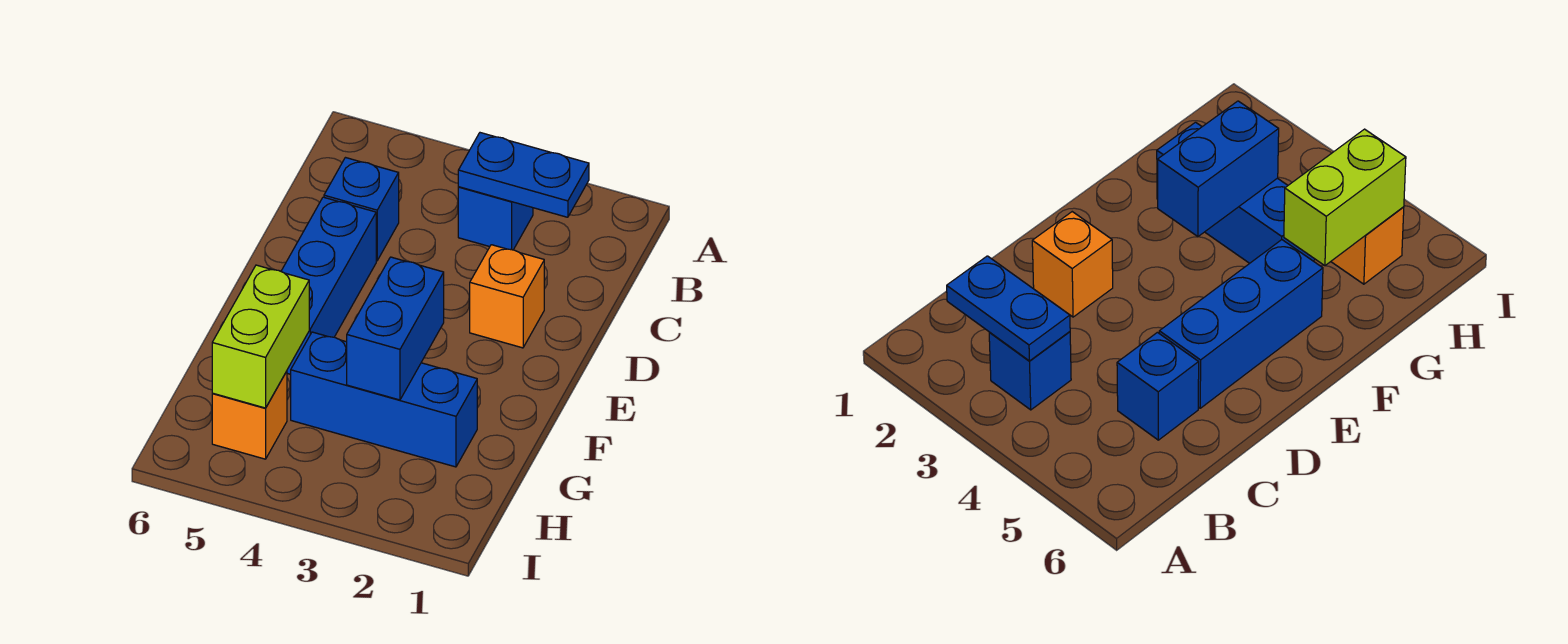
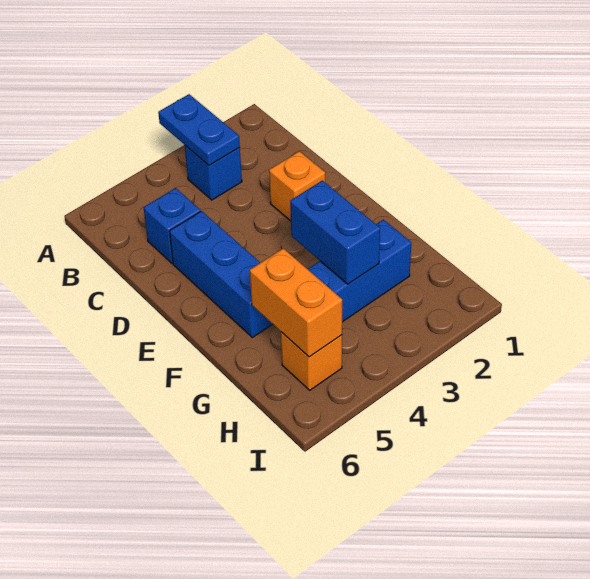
blue 1x2 plate [458,133,589,217] -> blue 1x2 plate turned to [158,94,240,165]
lime 1x2 brick [212,265,309,408] -> orange 1x2 brick [250,248,342,357]

